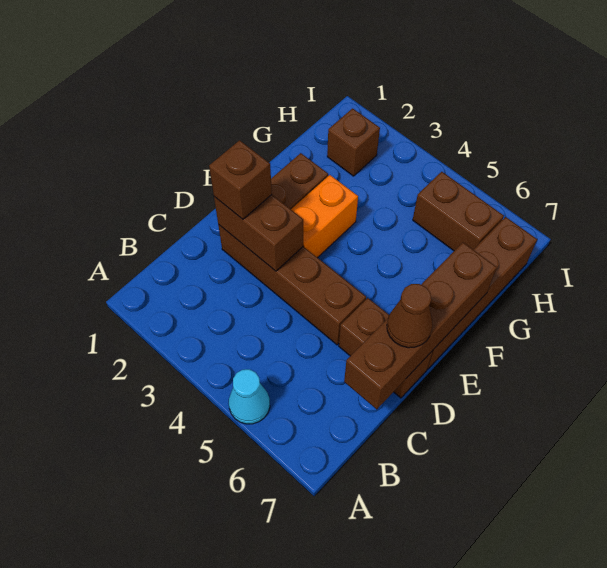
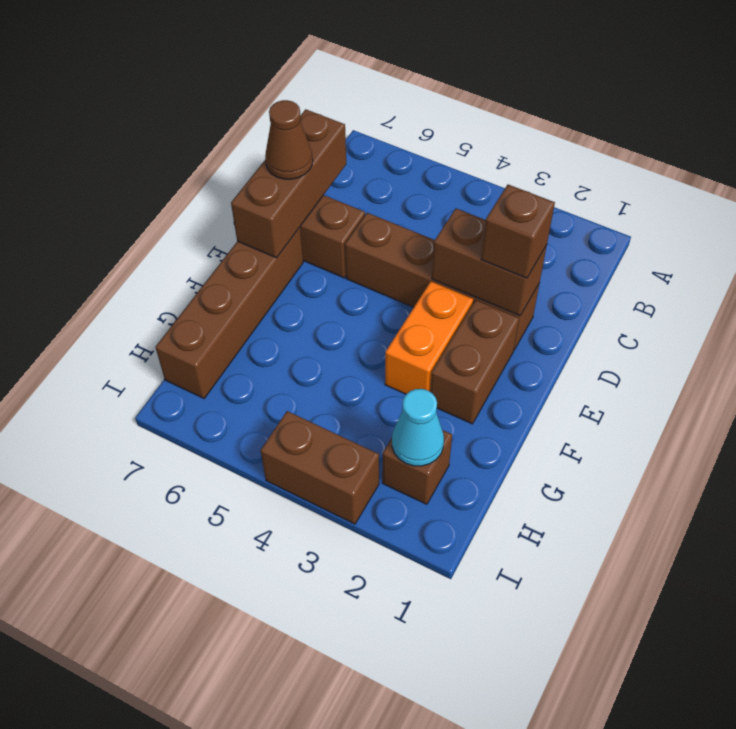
cyan 1x1 cone [229,369,270,424] -> cyan 1x1 cone moved to [392,389,444,466]
brown 1x4 brick [344,243,497,409] -> brown 1x3 brick [231,109,346,258]
brown 1x2 brick [413,172,504,251] -> brown 1x2 brick moved to [261,411,379,524]

